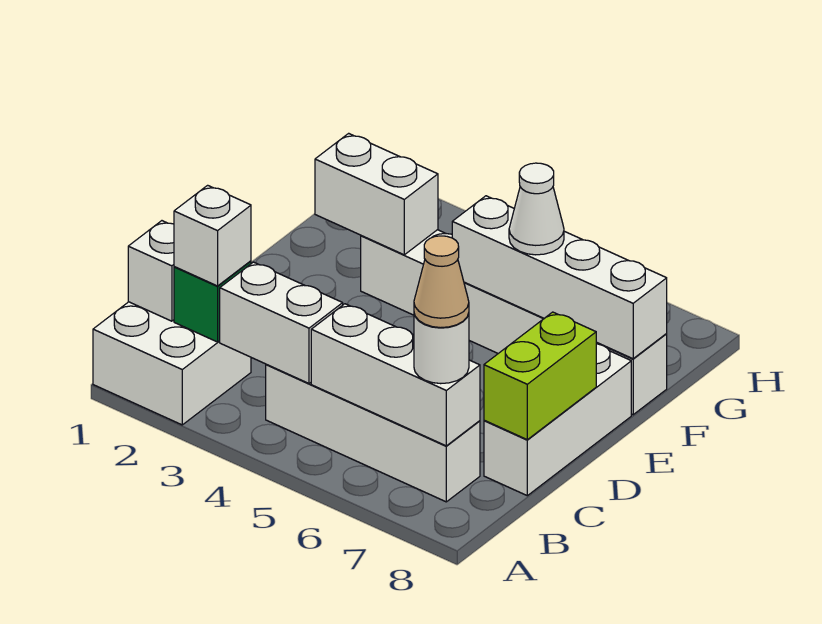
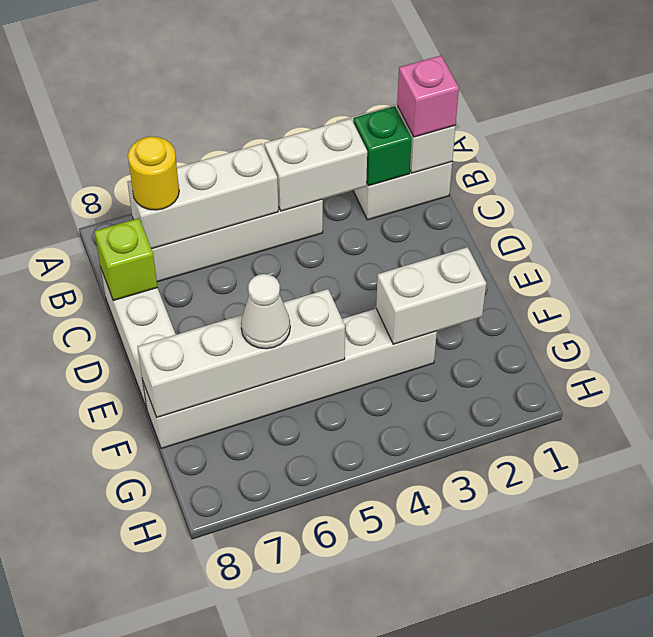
none -> pink 1x1 brick [397,56,459,137]
white 1x1 brick [174,185,251,286] -> none
white 1x1 round brick [414,313,469,384] -> yellow 1x1 round brick [128,137,179,210]
tan 1x1 cone [414,236,469,328] -> none
lime 1x2 brick [484,312,596,440] -> lime 1x1 brick [94,218,157,300]

